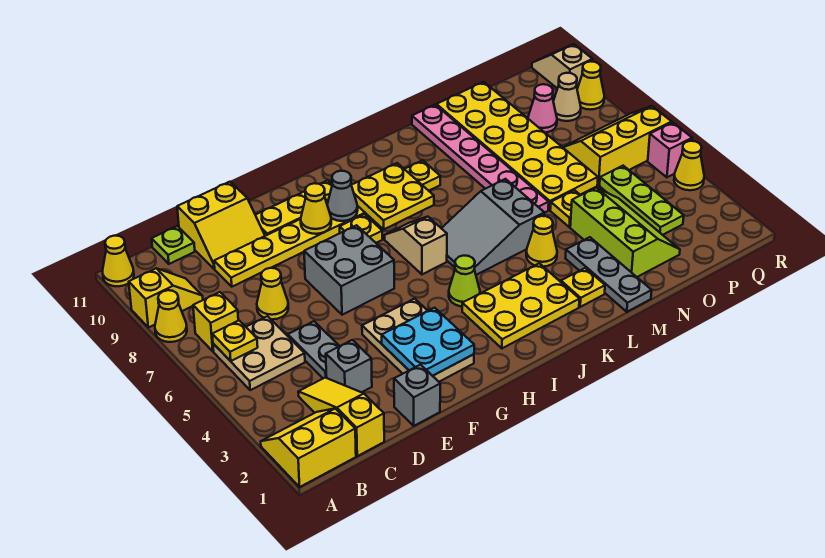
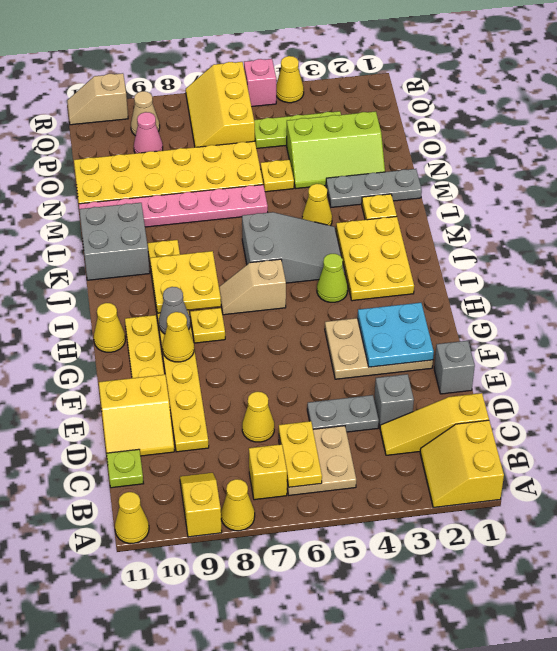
yellow 1x1 plate [212,320,258,361] -> yellow 1x2 plate [279,421,322,487]
yellow 2x2 slope [177,182,265,269] -> yellow 2x2 slope turned to [99,375,174,456]
grey 2x2 brick [304,225,394,315] -> grey 2x2 brick moved to [79,203,150,280]
grey 2x3 slope [441,179,544,275] -> grey 2x3 slope turned to [242,212,345,283]
lime 2x3 slope [570,188,680,277] -> lime 2x3 slope turned to [287,111,385,188]
yellow 1x1 cone [577,61,604,110] -> yellow 1x1 cone moved to [94,303,125,352]

